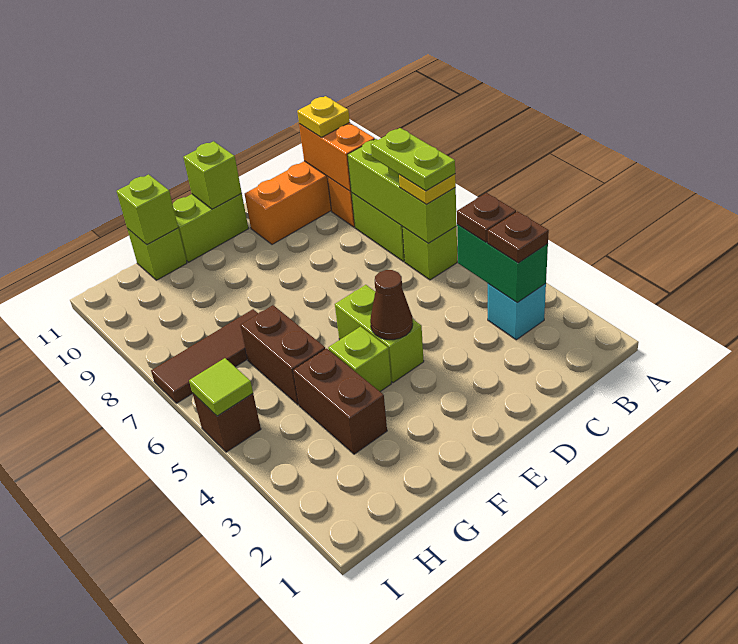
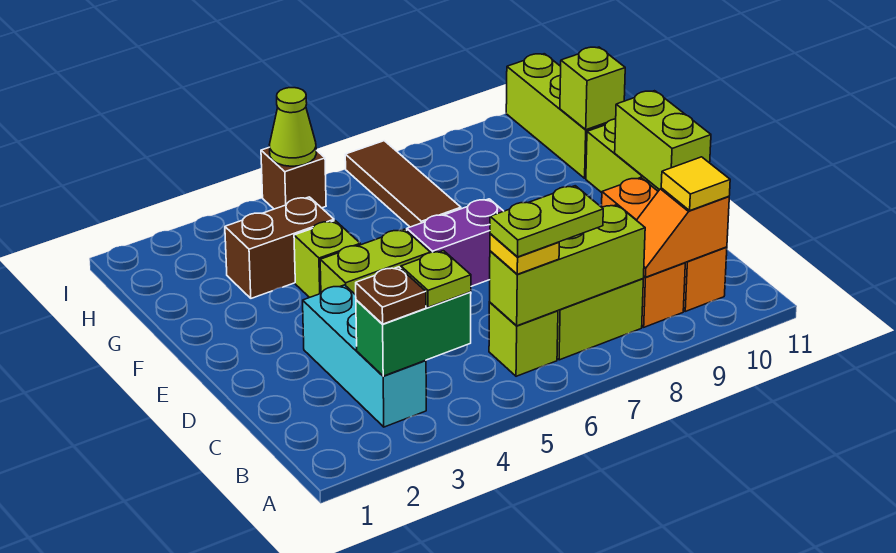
cyan 1x1 brick [488,284,546,340] -> cyan 1x3 brick [303,285,426,427]
brown 1x1 plate [457,193,516,242] -> lime 1x1 plate [401,251,471,307]
orange 1x2 brick [299,123,375,191] -> orange 1x2 slope [637,188,729,277]
yellow 1x1 plate [297,96,350,137] -> yellow 1x1 tile [661,157,730,210]
brown 1x1 cone [370,270,413,340] -> none
none -> purple 1x2 brick [407,199,503,286]
lime 1x1 brick [183,141,242,209] -> lime 1x2 brick [615,91,711,190]
brown 1x2 brick [240,305,325,405] -> none
lime 1x1 brick [127,228,187,280] -> lime 1x3 brick [506,54,606,178]
lime 1x1 tile [189,358,253,416] -> lime 1x1 cone [269,88,316,166]

